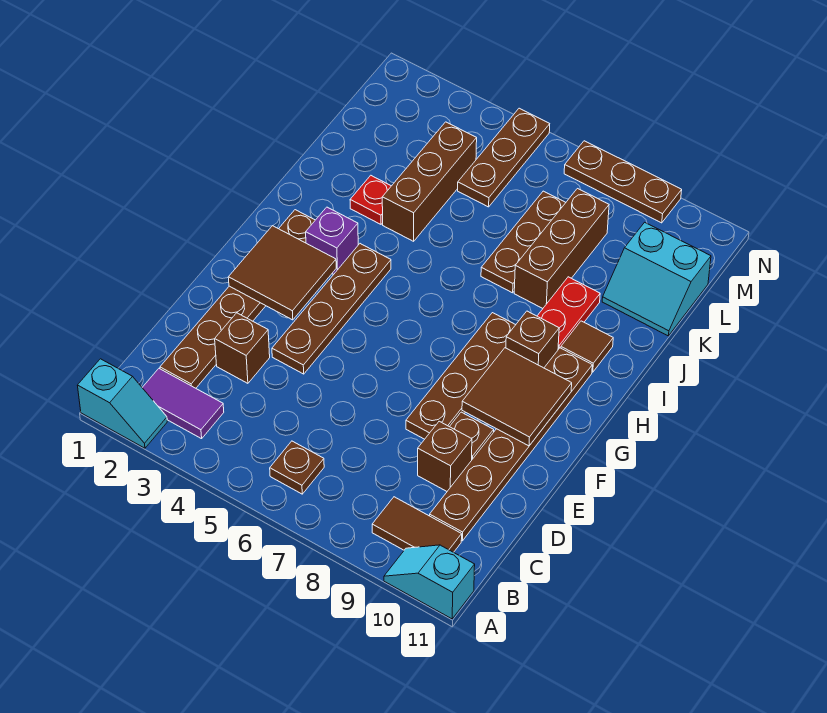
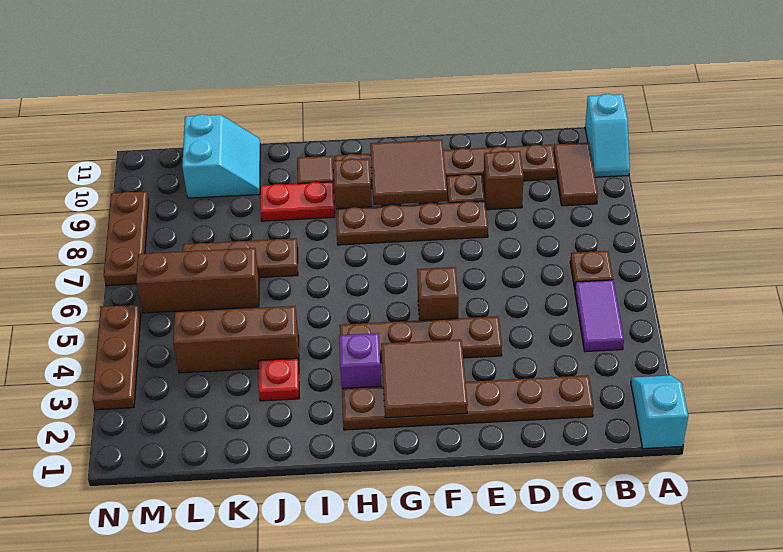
purple 1x2 tile [142,369,224,439] -> purple 1x2 tile moved to [575,280,624,352]
brown 1x1 brick [215,313,270,383] -> brown 1x1 brick moved to [417,267,458,320]
brown 1x3 brick [514,189,609,308] -> brown 1x3 brick moved to [136,248,259,313]
brown 1x3 plate [458,108,550,207] -> brown 1x3 plate turned to [92,305,141,410]

